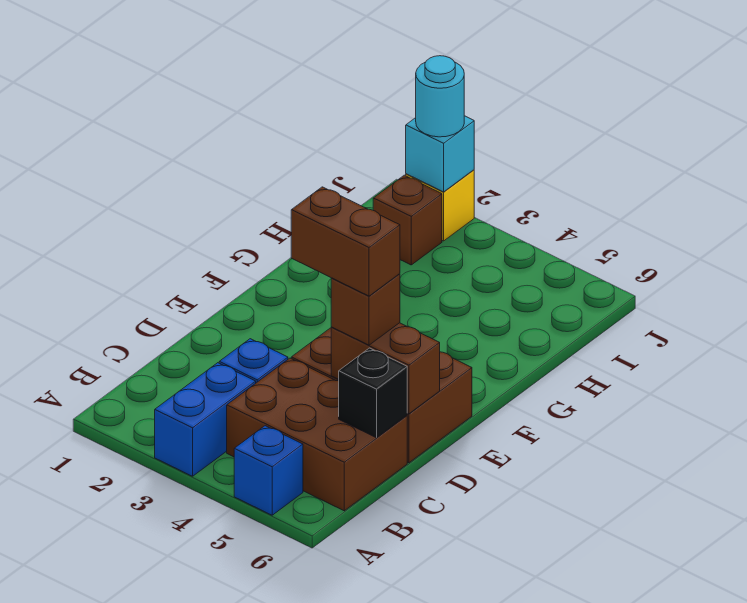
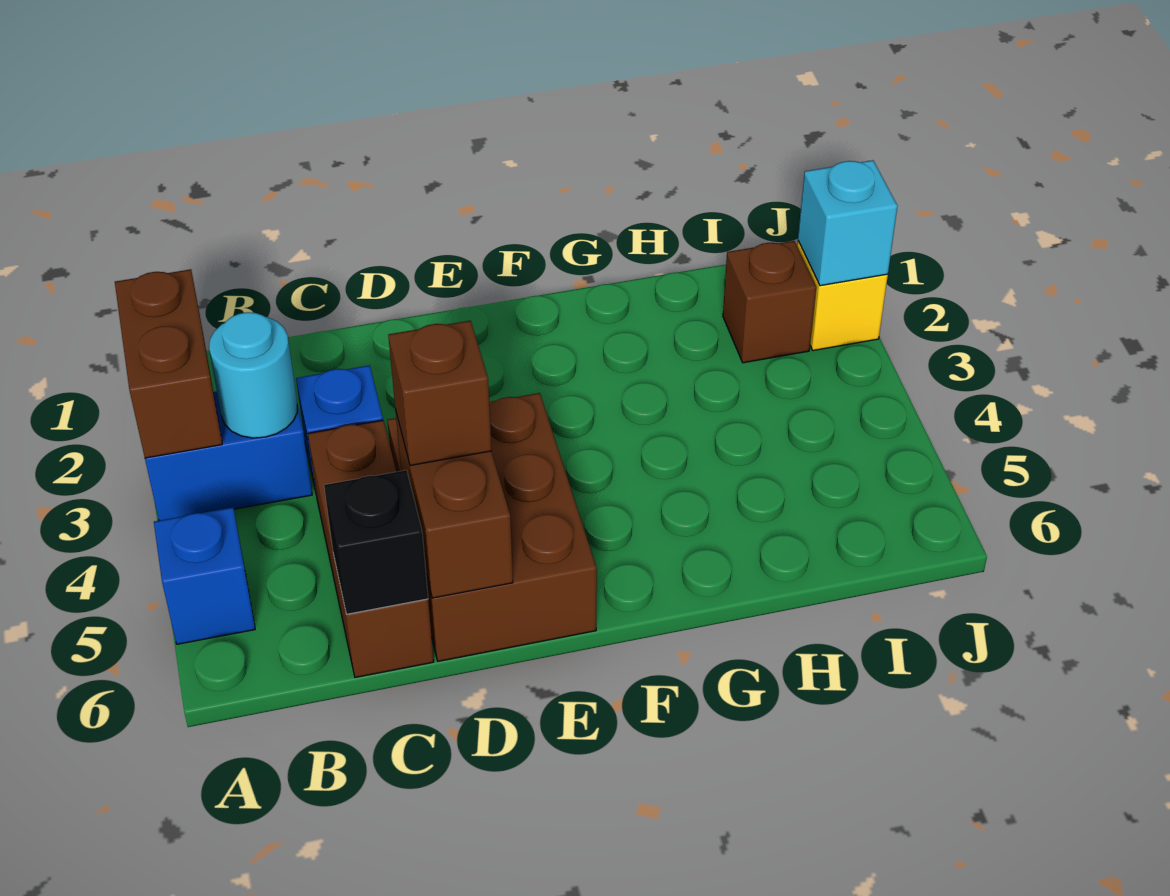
brown 2x3 brick [227,358,407,511] -> brown 1x3 brick [308,420,434,677]
brown 1x2 brick [291,187,400,296] -> brown 1x2 brick moved to [115,269,222,458]
cyan 1x1 round brick [416,56,464,137] -> cyan 1x1 round brick moved to [209,312,297,438]

